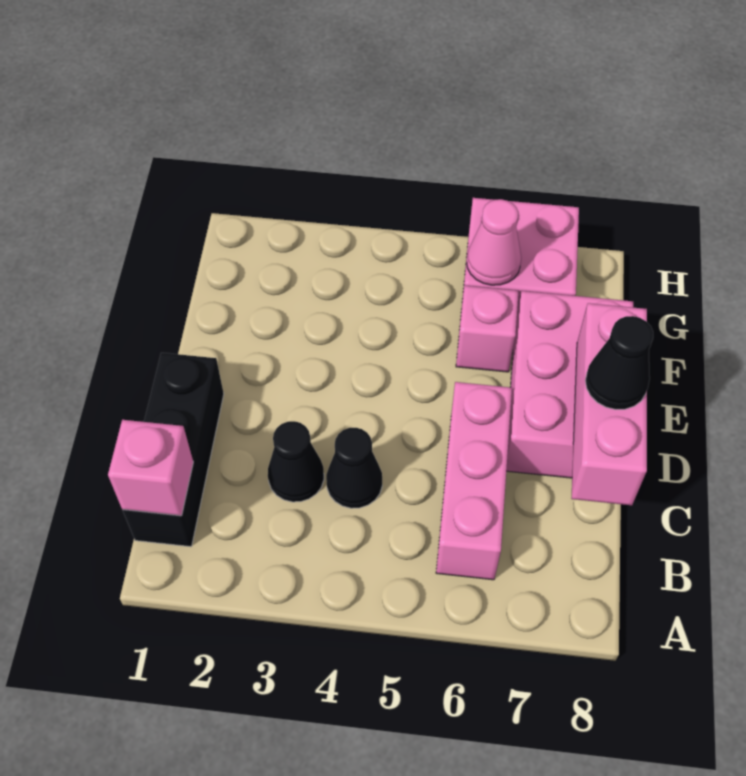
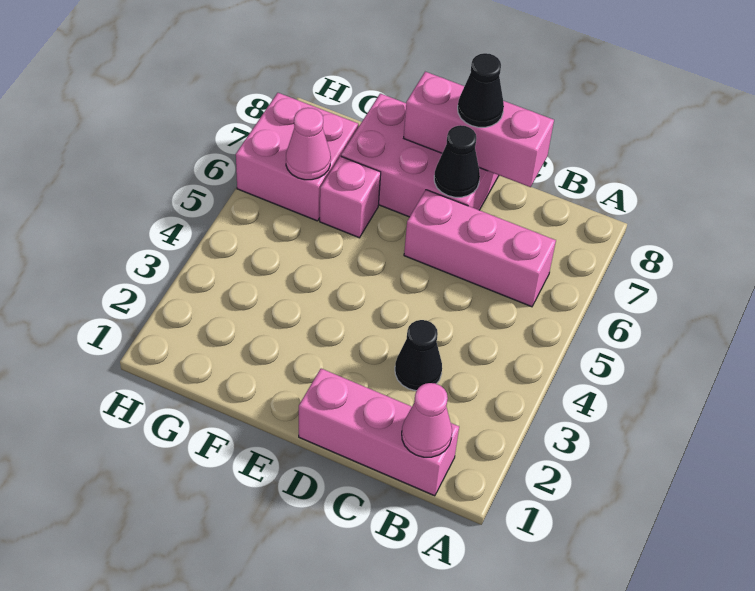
black 1x3 brick [123,353,224,547] -> pink 1x3 brick [299,369,459,496]
pink 1x1 brick [108,420,193,516] -> pink 1x1 cone [402,383,452,457]
black 1x1 cone [326,428,382,508] -> black 1x1 cone moved to [434,125,480,197]

